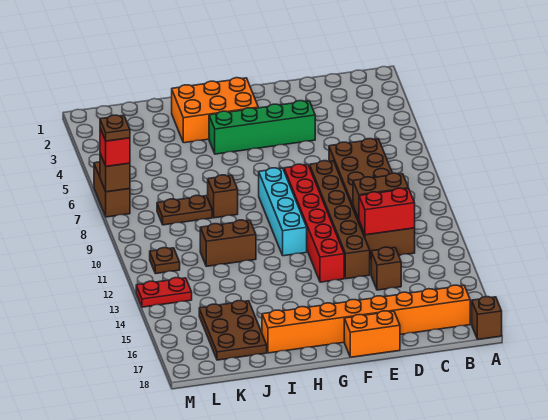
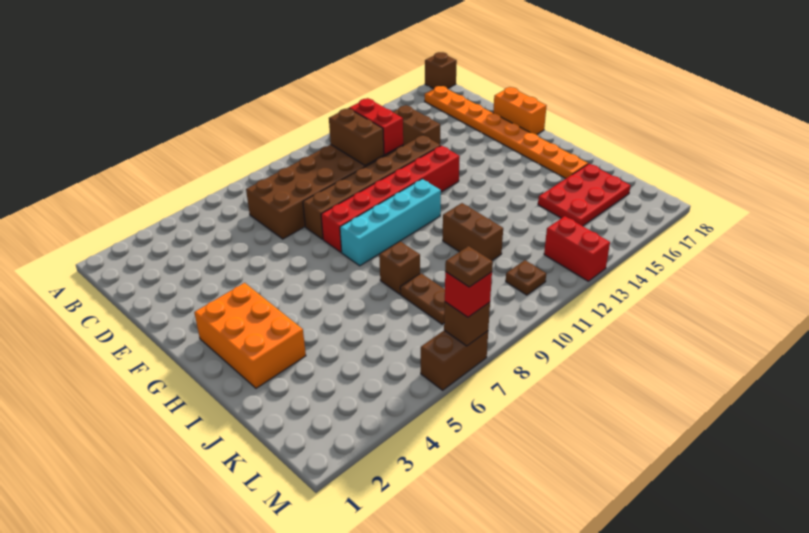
orange 1x8 brick [262,285,470,353] -> orange 1x8 plate [425,86,588,178]
brown 1x1 brick [371,247,401,290] -> brown 1x2 brick [393,105,440,146]
green 1x4 brick [209,101,315,154] -> none
brown 2x3 plate [199,301,267,360] -> red 2x3 plate [538,164,630,226]
red 1x2 plate [136,278,192,307] -> red 1x2 brick [544,216,610,281]

